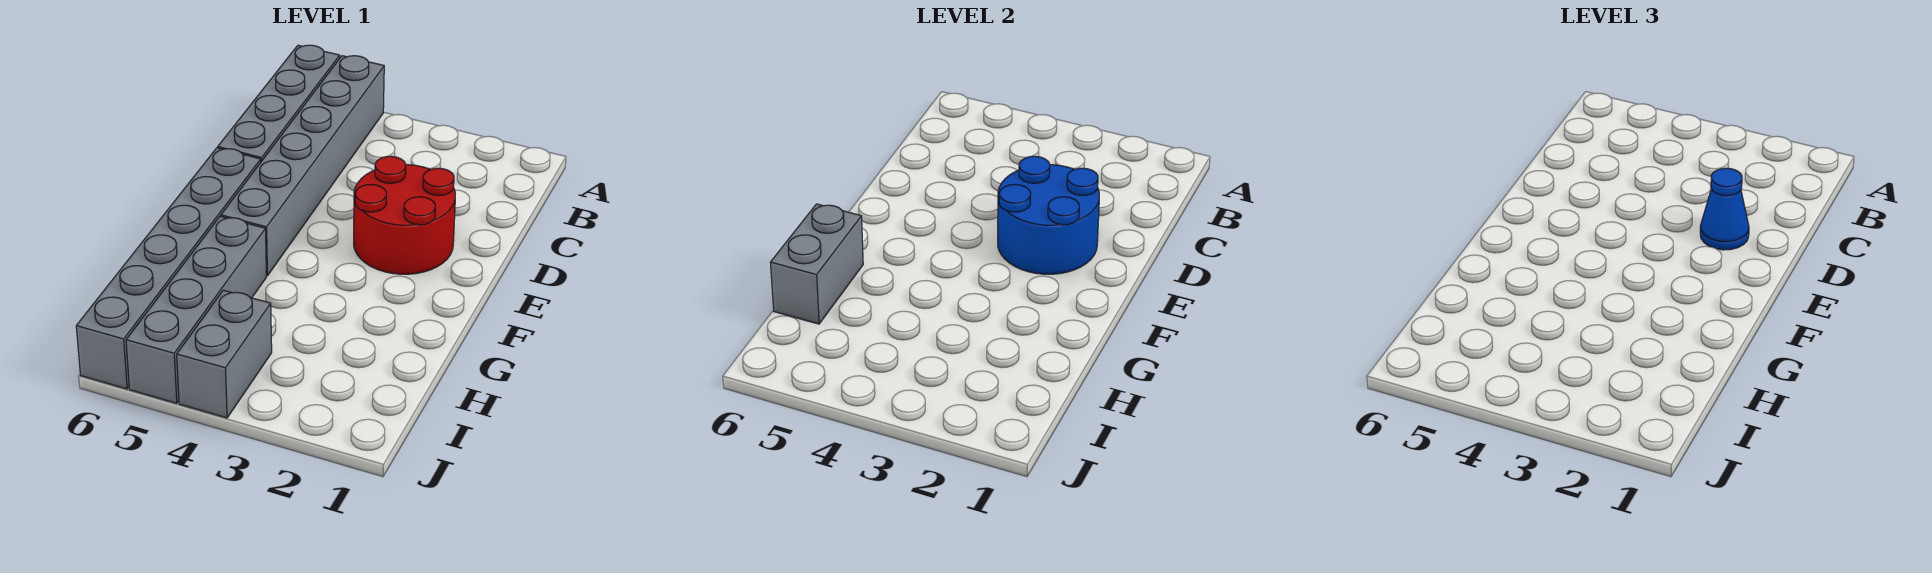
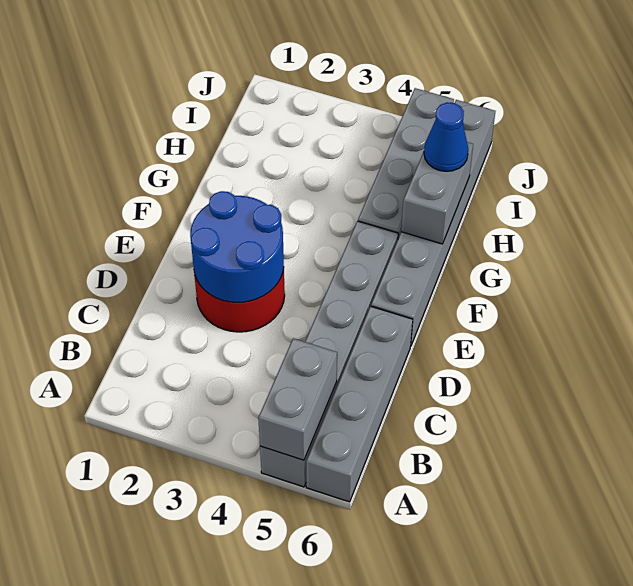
blue 1x1 cone [1700,168,1749,250] -> blue 1x1 cone moved to [424,102,468,171]
grey 1x2 brick [177,290,272,418] -> grey 1x2 brick moved to [258,338,337,460]

